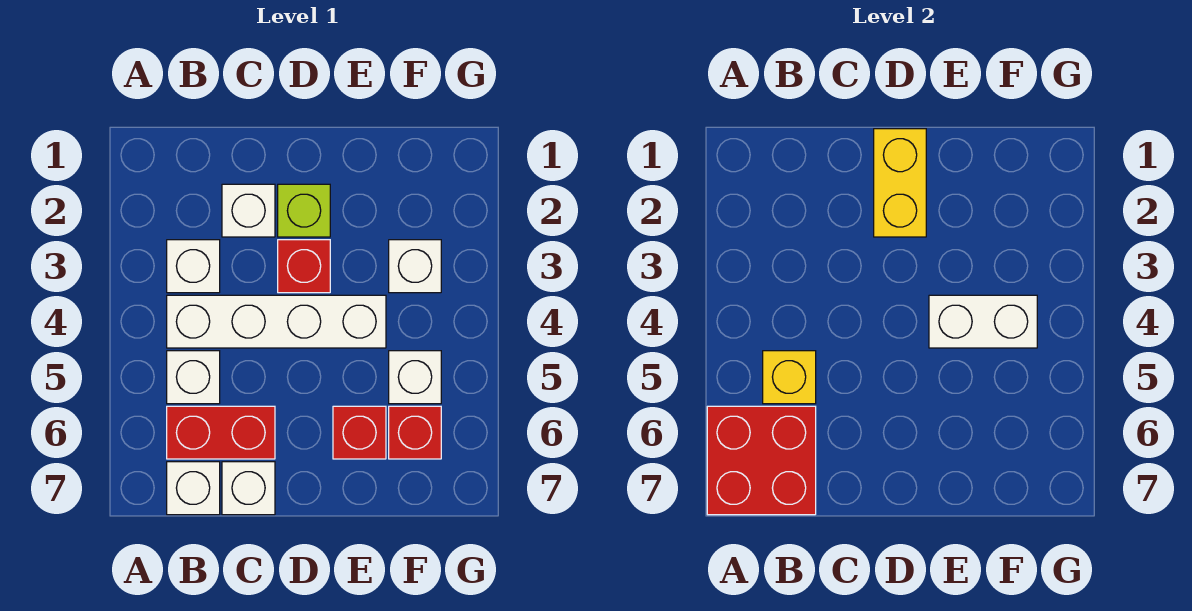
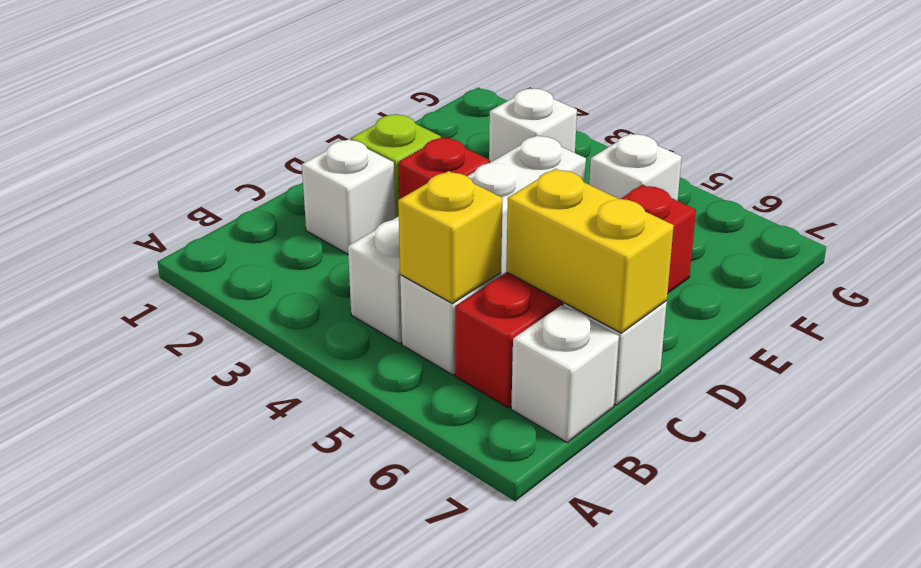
red 2x2 brick [707,406,816,515] -> none
white 1x1 brick [167,240,220,293] -> none
yellow 1x2 brick [874,129,926,237] -> yellow 1x2 brick moved to [506,169,674,333]
white 1x2 brick [929,295,1037,348] -> none
red 1x1 brick [389,406,441,459] -> none

